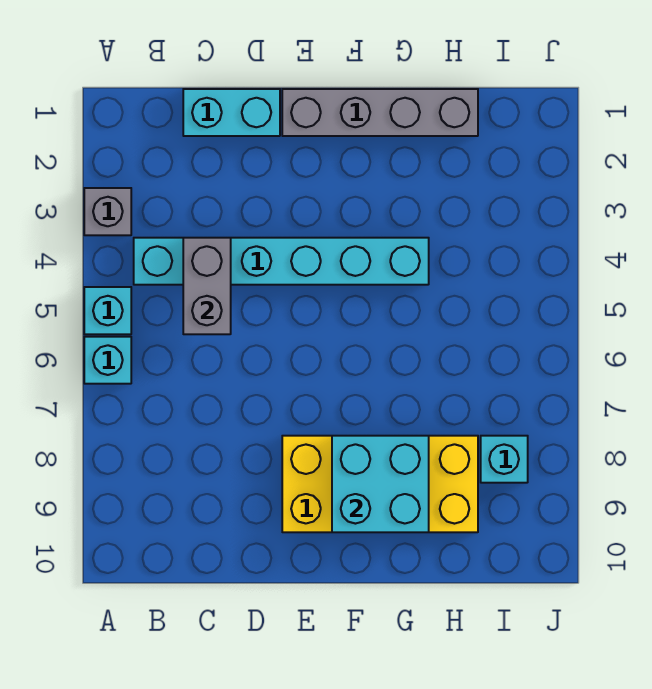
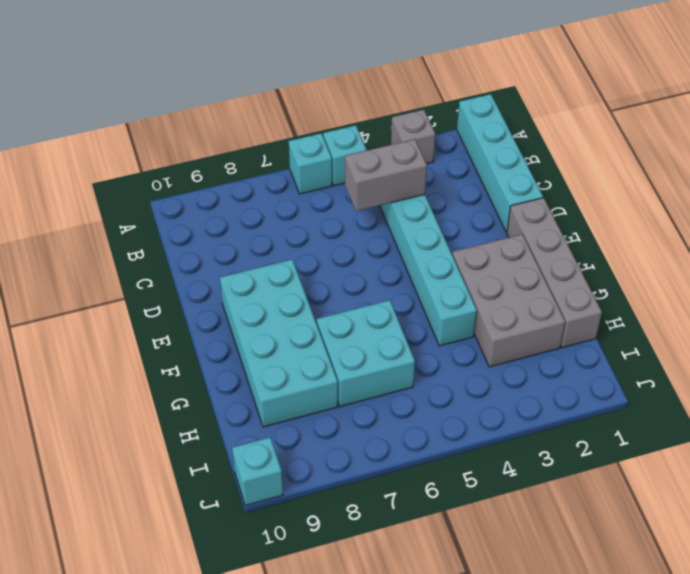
cyan 1x2 brick [183,89,280,136] -> cyan 1x4 brick [457,94,543,232]
yellow 2x4 brick [282,436,478,532] -> cyan 2x4 brick [220,260,338,427]
none -> grey 2x3 brick [452,234,565,367]
cyan 2x2 brick [332,436,429,532] -> cyan 2x2 brick moved to [317,300,415,406]
cyan 1x1 brick [481,436,528,483] -> cyan 1x1 brick moved to [232,437,283,506]

